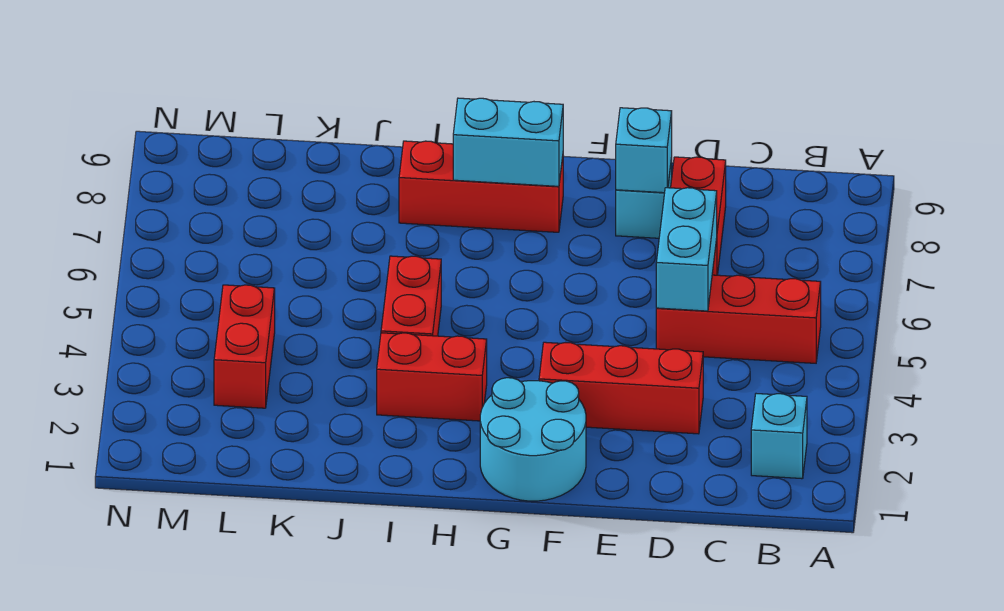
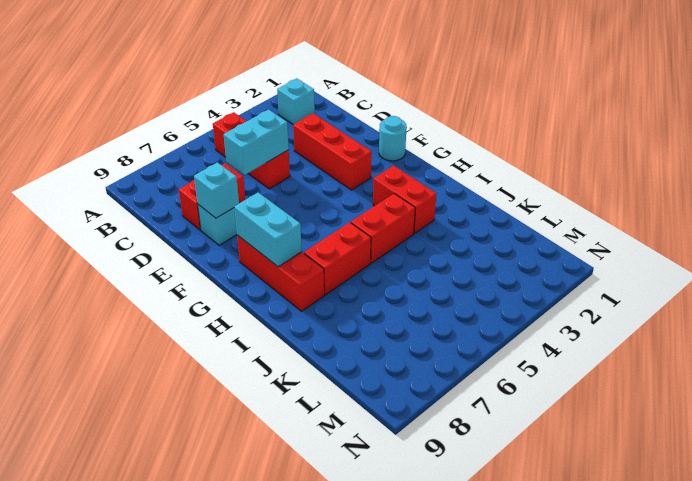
cyan 2x2 round brick [480,378,586,501] -> cyan 1x1 round brick [379,116,407,161]
red 1x2 brick [214,285,275,408] -> red 1x2 brick moved to [304,222,371,295]

